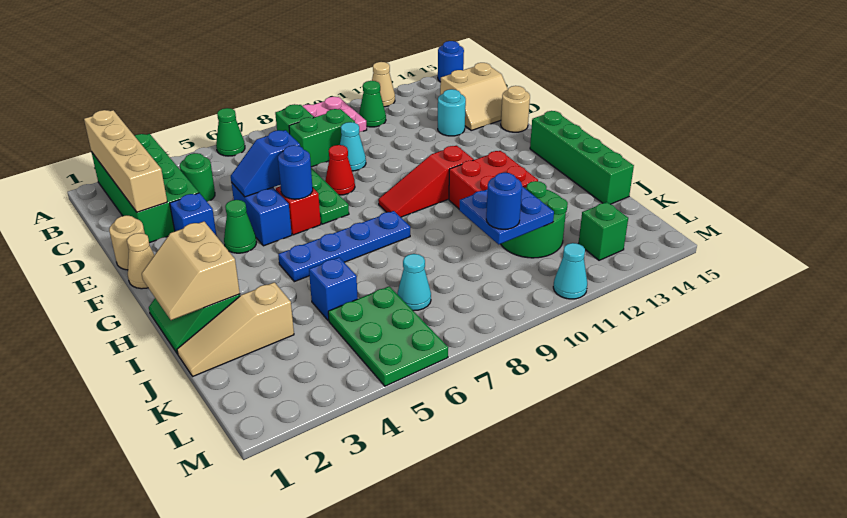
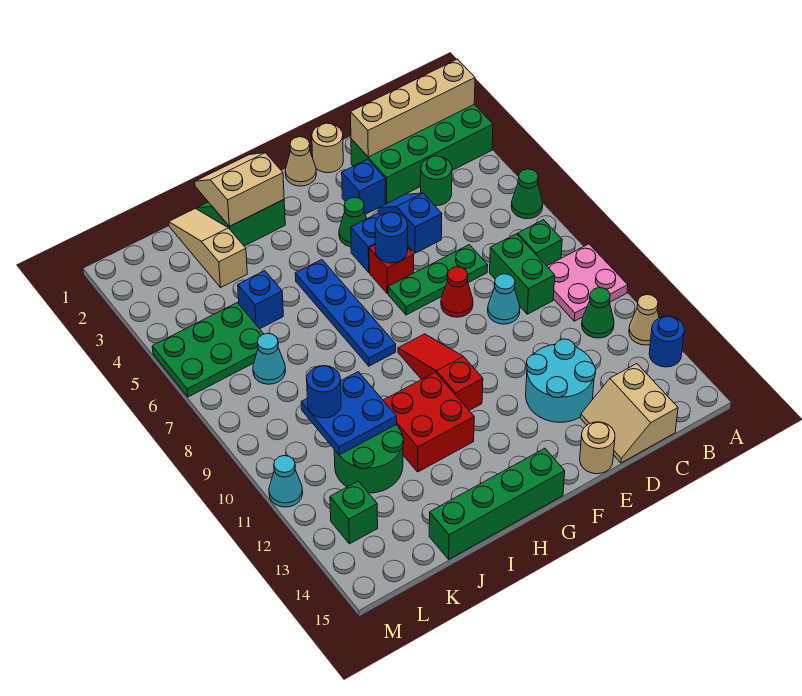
blue 1x1 round brick [438,41,464,82] -> blue 1x1 round brick moved to [649,316,684,367]
cyan 1x1 round brick [438,89,466,136] -> cyan 2x2 round brick [526,339,596,422]

